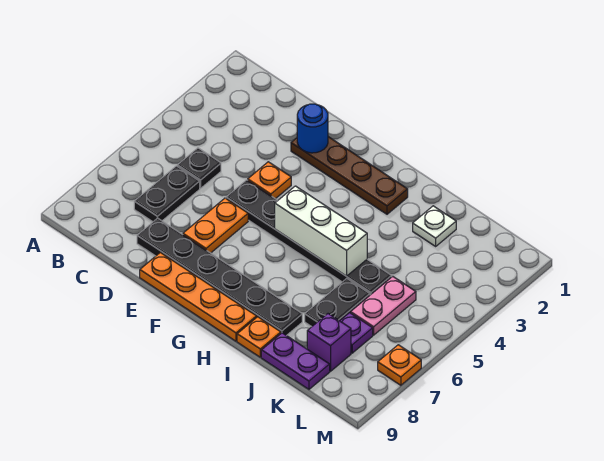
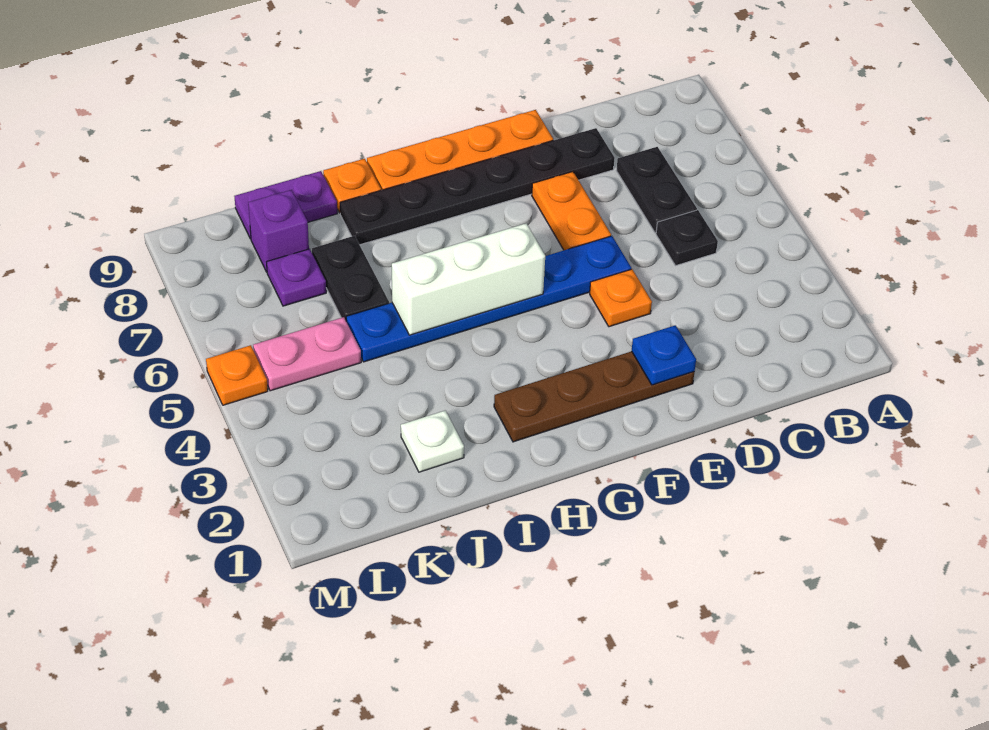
blue 1x1 round brick [297,104,328,153] -> blue 1x1 plate [632,325,696,385]
black 1x6 plate [226,180,392,295] -> blue 1x6 plate [346,236,631,362]
pink 1x2 plate [351,276,416,335] -> pink 1x2 plate turned to [253,317,361,391]
orange 1x1 plate [378,345,421,385] -> orange 1x1 plate moved to [206,345,268,405]

